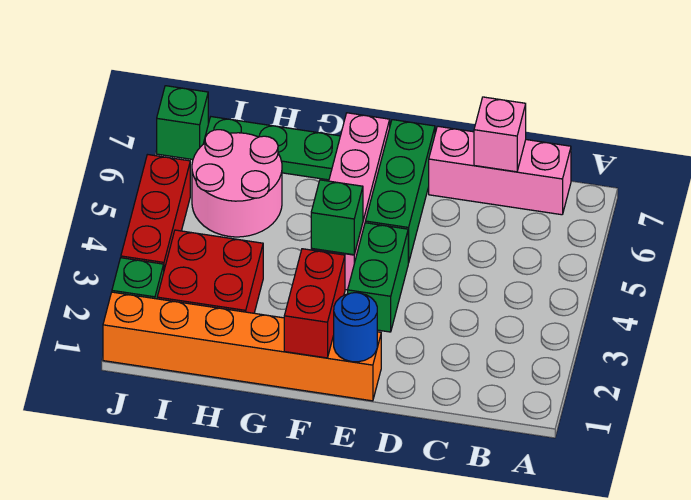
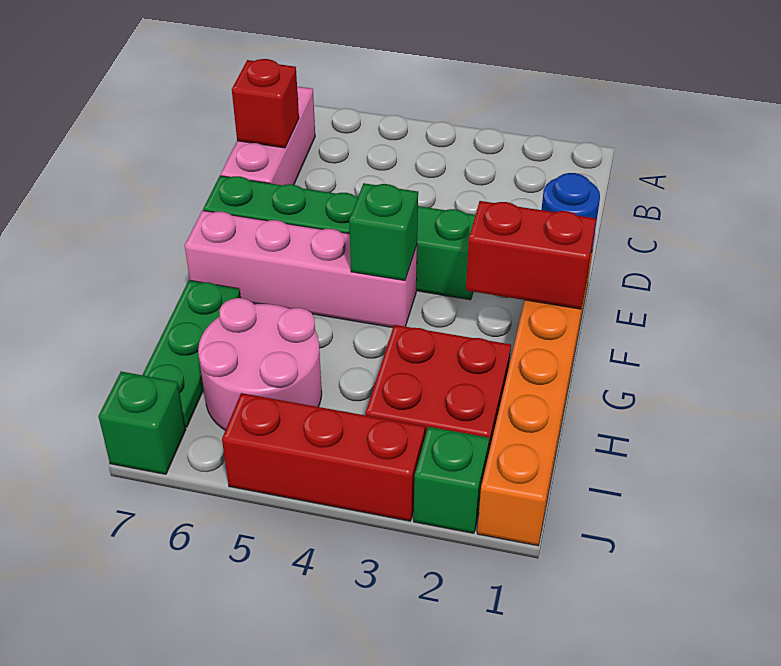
pink 1x1 brick [474,97,526,172] -> red 1x1 brick [232,59,299,148]

